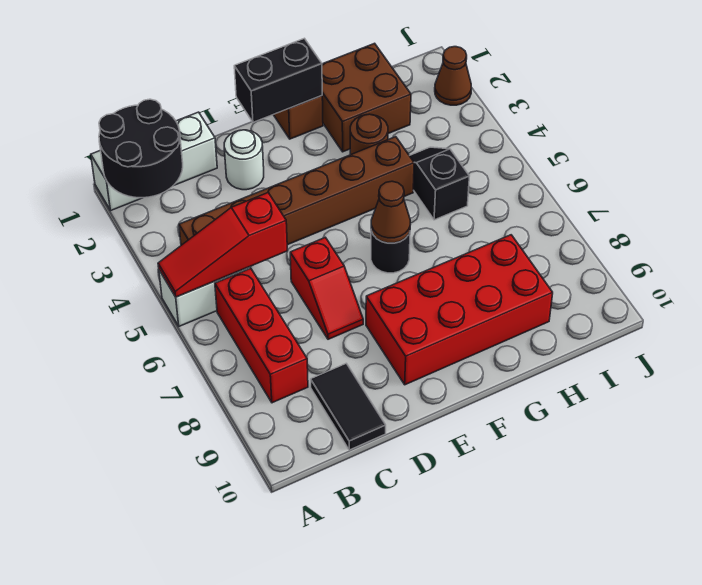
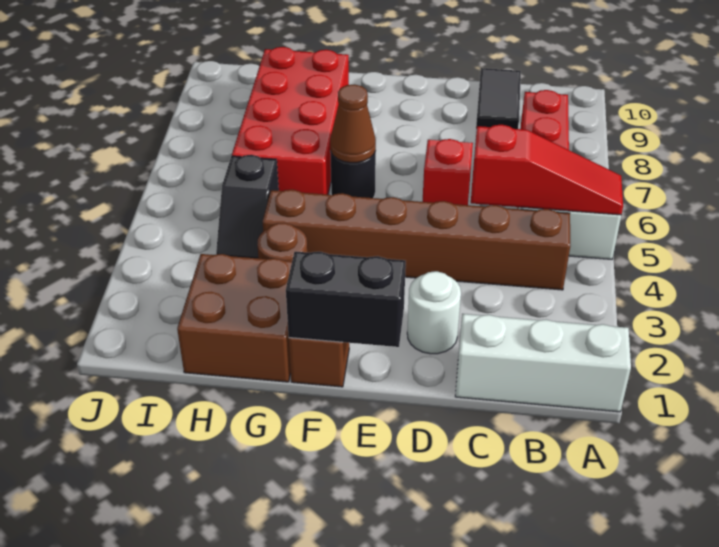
black 2x2 round brick [99,99,183,198] -> none
red 2x4 brick [366,235,553,385] -> red 2x4 brick turned to [232,47,349,195]
brown 1x1 cone [435,47,472,105] -> none

